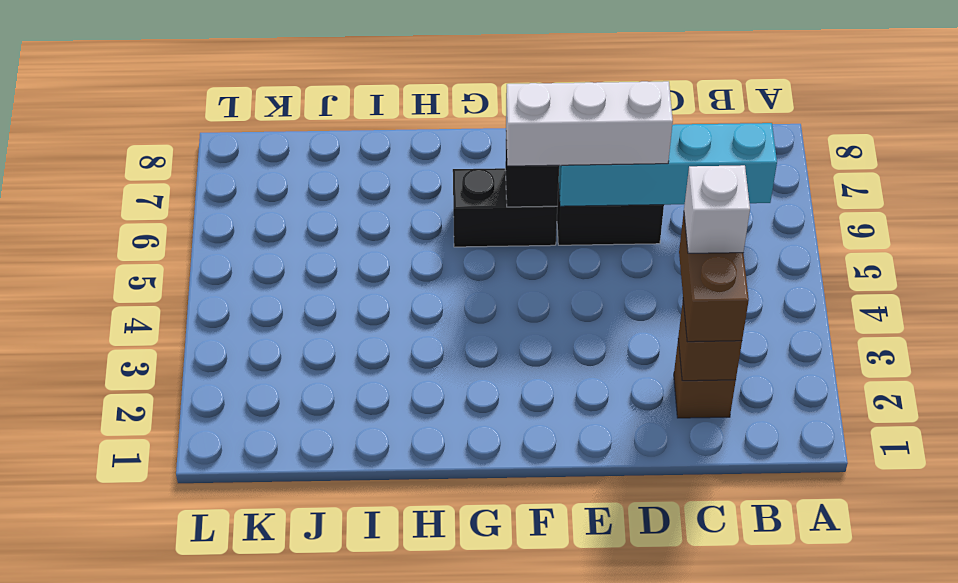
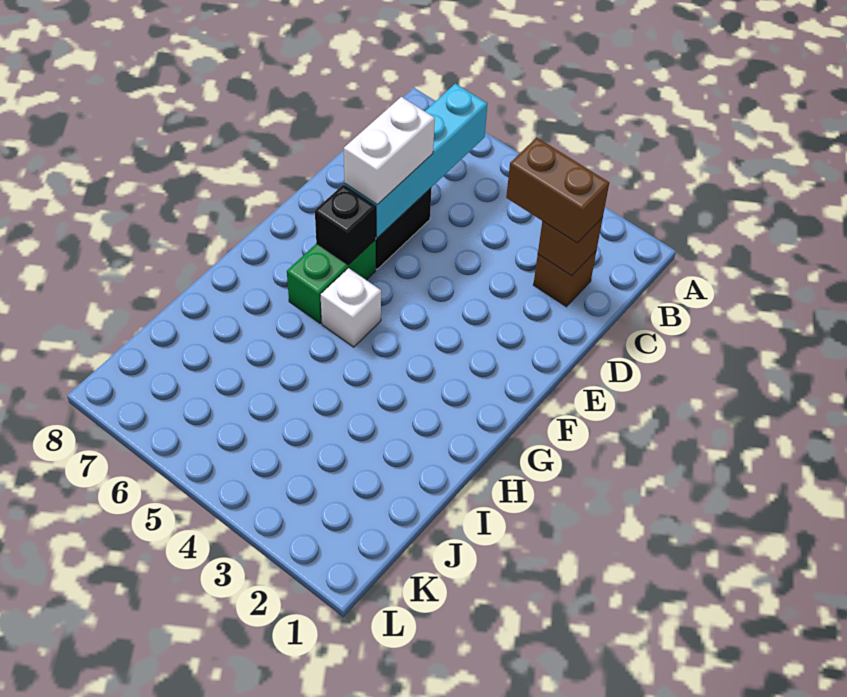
white 1x1 brick [684,165,750,253] -> white 1x1 brick moved to [320,268,381,347]
white 1x3 brick [506,81,673,166] -> white 1x2 brick [344,97,435,205]
black 1x2 brick [453,168,557,247] -> green 1x2 brick [287,240,376,323]

